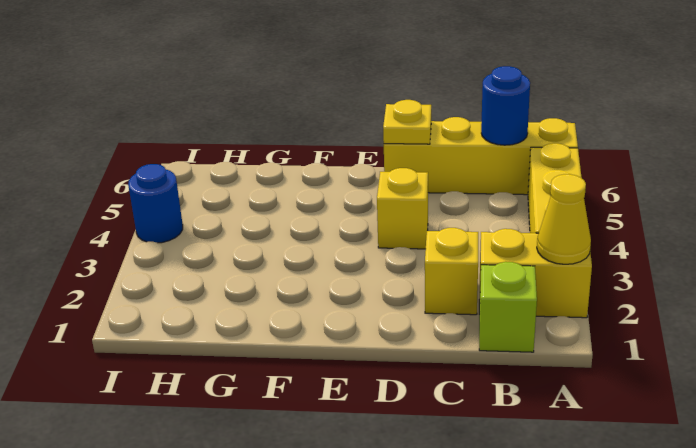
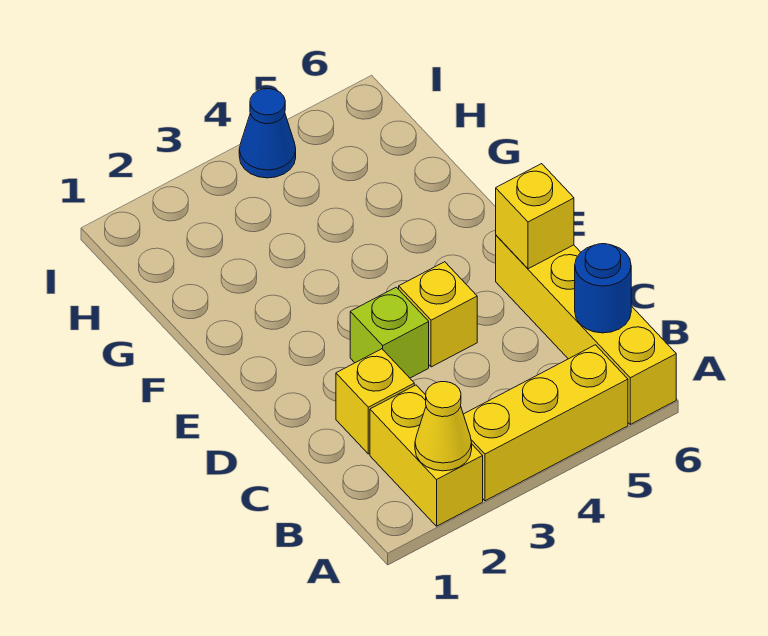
lime 1x1 brick [479,262,537,352] -> lime 1x1 brick moved to [350,287,429,378]
yellow 1x1 plate [383,100,431,144] -> yellow 1x1 brick [496,164,574,269]
blue 1x1 round brick [128,164,183,243] -> blue 1x1 cone [239,89,296,178]

